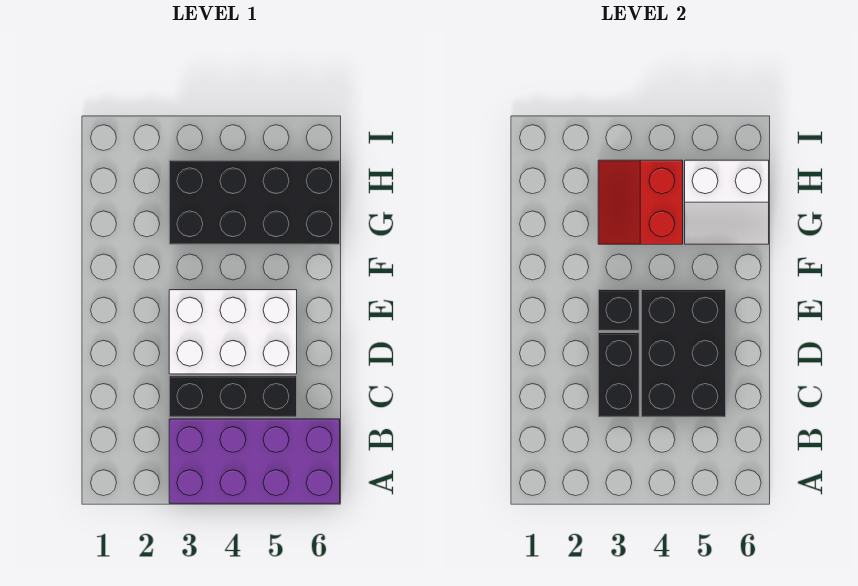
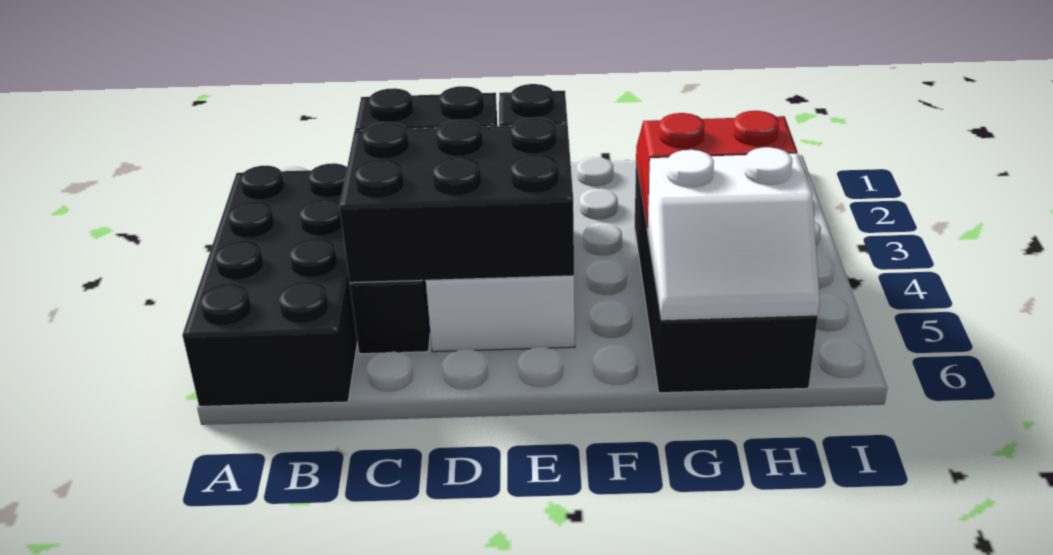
purple 2x4 brick [169,419,340,503] -> black 2x4 brick [182,163,358,407]
white 2x2 slope [685,160,769,244] -> white 2x2 slope turned to [647,147,820,320]

